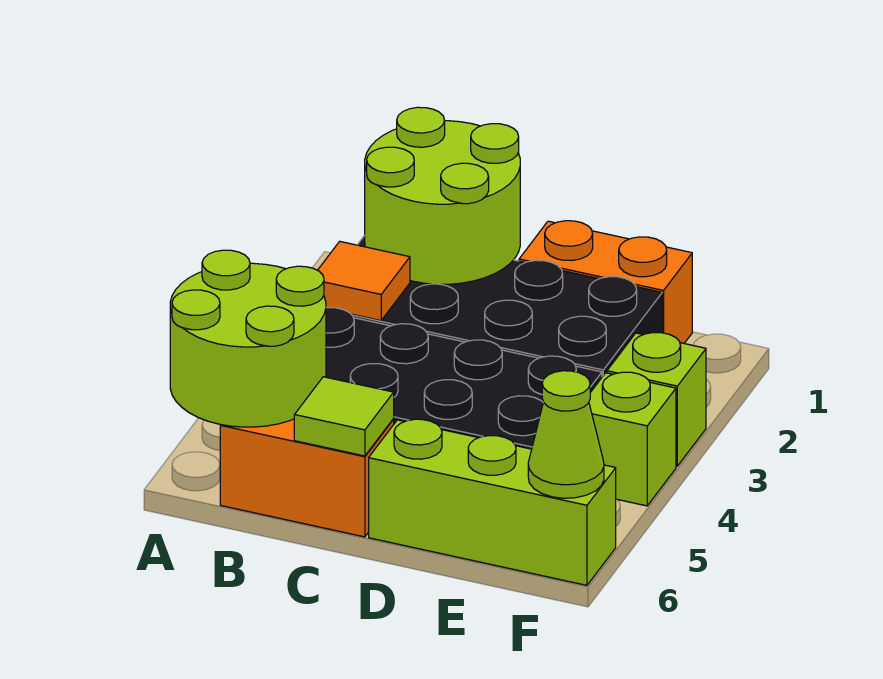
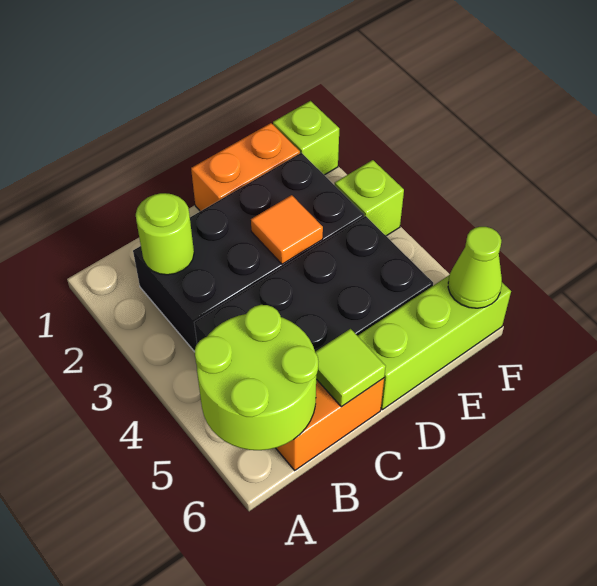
lime 2x2 round brick [365,107,520,284] -> lime 1x1 round brick [136,193,194,275]
orange 1x1 tile [318,241,410,321] -> orange 1x1 tile moved to [251,195,323,264]
lime 1x1 brick [589,372,676,506] -> lime 1x1 brick moved to [273,101,339,175]

